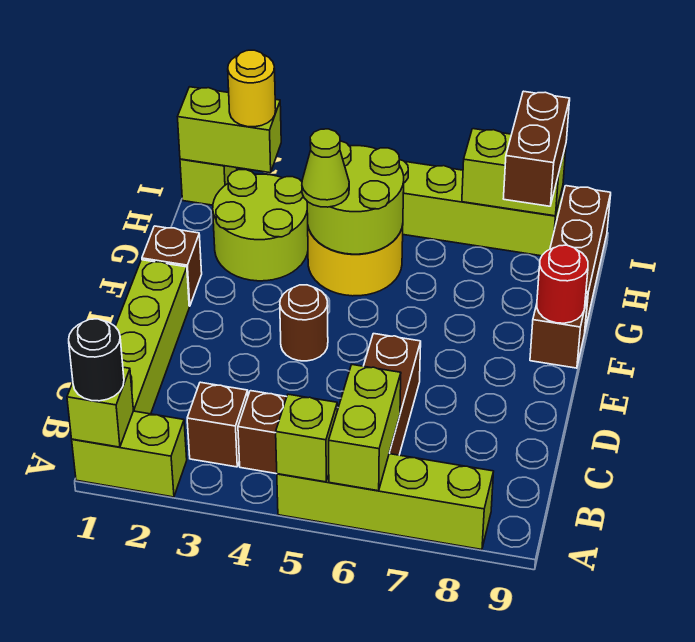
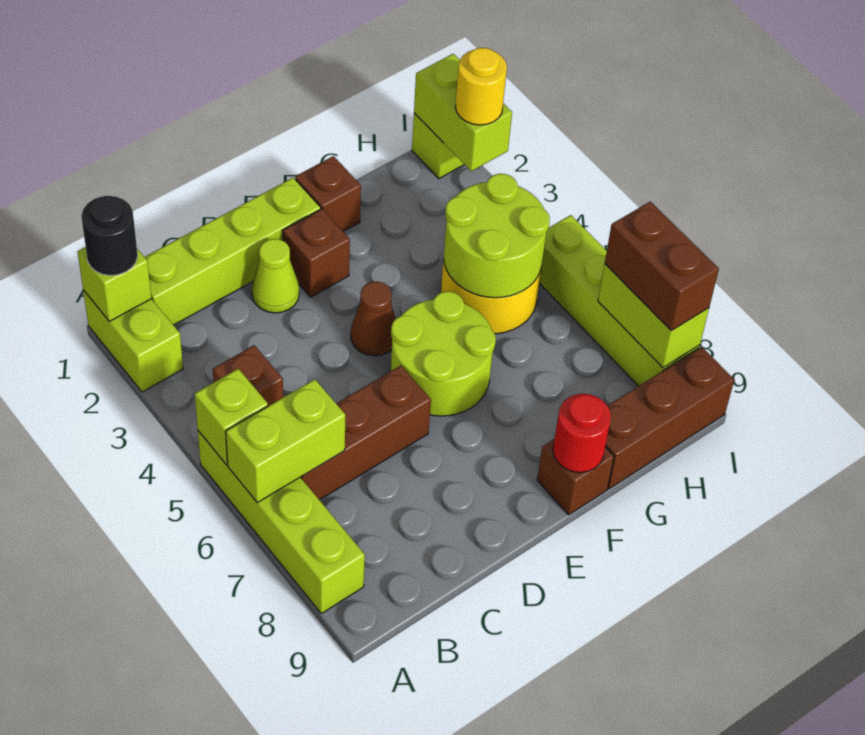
brown 1x1 brick [187,382,248,467] -> brown 1x1 brick moved to [283,209,350,297]
brown 1x1 round brick [280,285,328,361] -> brown 1x1 cone [351,282,396,356]
lime 2x2 round brick [213,170,308,281] -> lime 2x2 round brick moved to [391,291,496,416]
lime 1x1 cone [302,129,349,207] -> lime 1x1 cone moved to [252,239,299,313]
brown 1x2 brick [503,91,570,206] -> brown 1x2 brick turned to [605,202,719,331]

